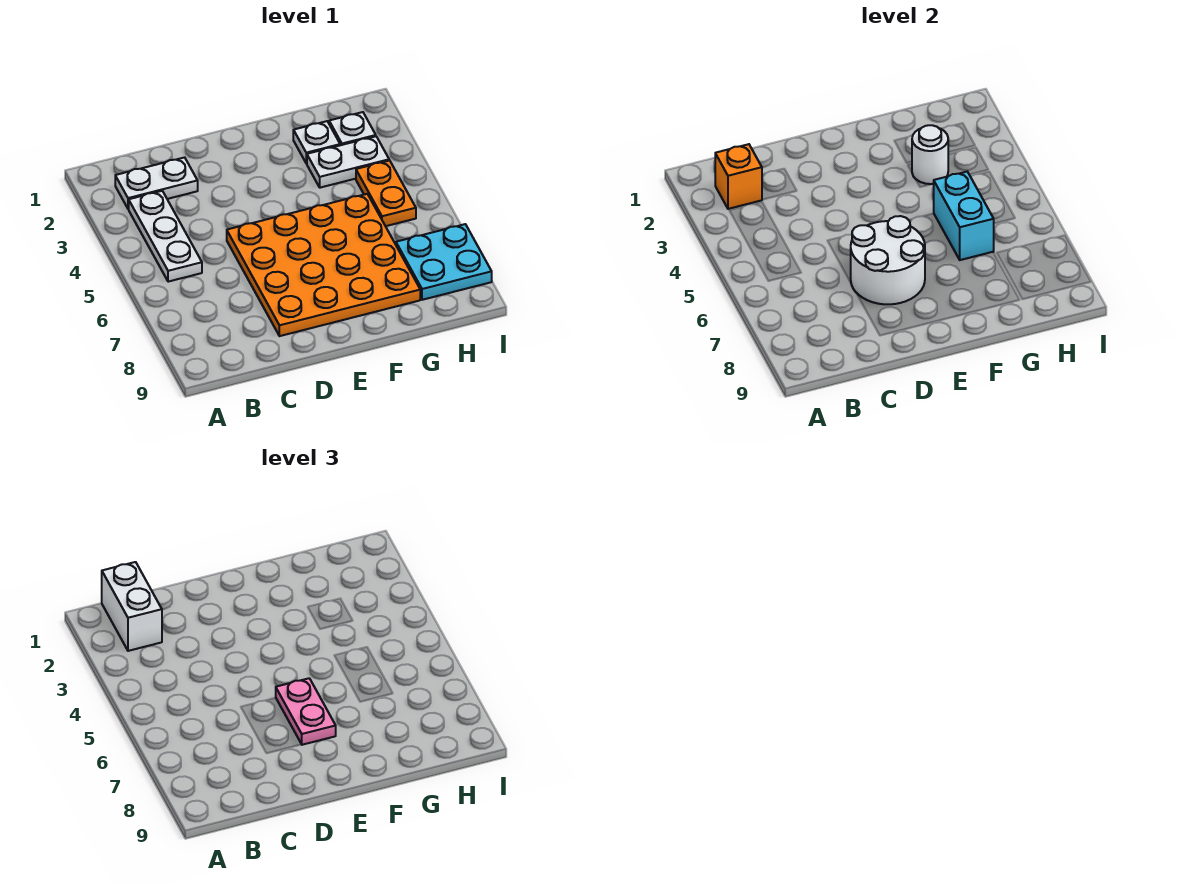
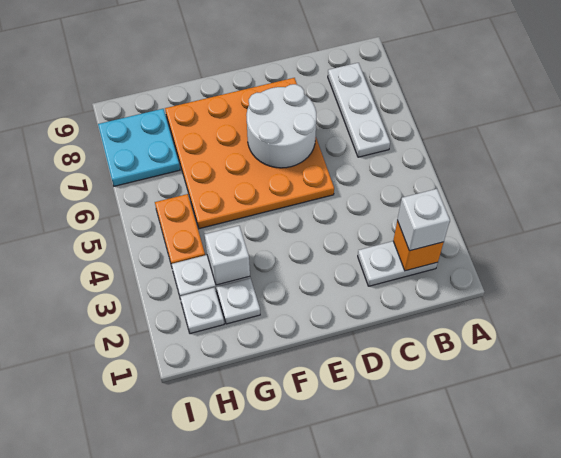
white 1x2 brick [102,562,162,651] -> white 1x1 brick [397,189,450,251]
white 1x3 plate [129,191,202,282] -> white 1x3 plate moved to [328,63,390,157]
pink 1x2 plate [276,678,336,745] -> none
white 1x1 round brick [912,125,948,184] -> white 1x1 brick [205,226,250,285]
cyan 1x2 brick [934,172,994,260] -> none

